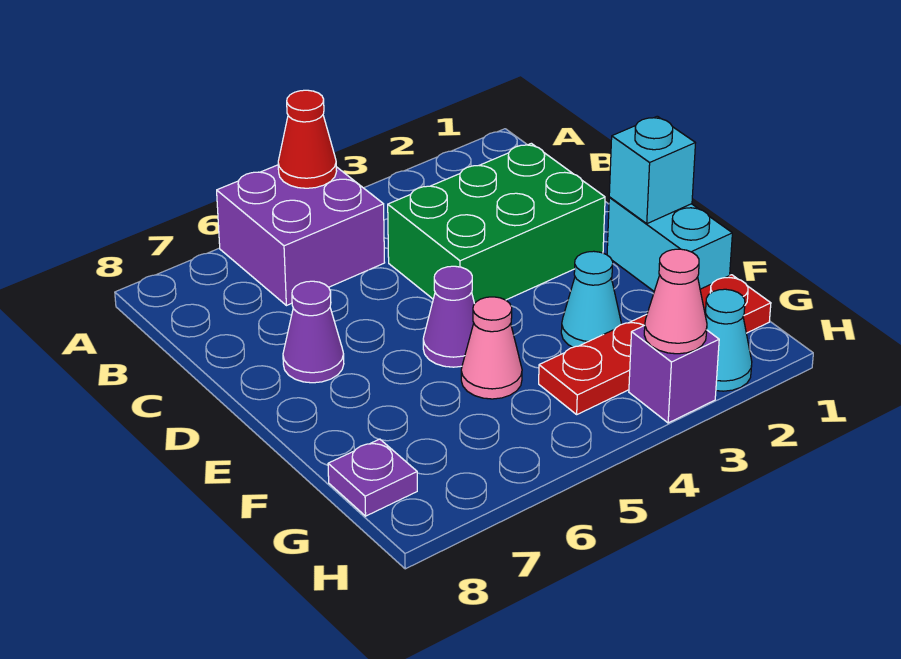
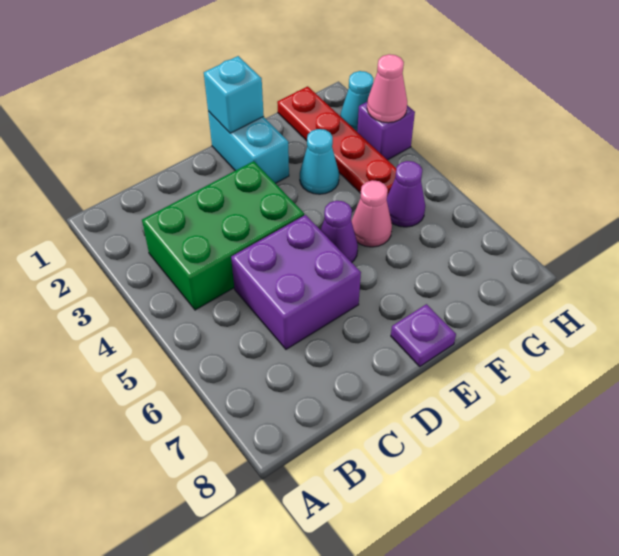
purple 2x2 brick [217,165,385,306] -> purple 2x2 brick moved to [231,215,361,349]
red 1x1 cone [278,90,337,188] -> none
green 2x3 brick [388,143,605,304] -> green 2x3 brick turned to [142,161,304,310]
purple 1x1 cone [283,281,344,383] -> purple 1x1 cone moved to [387,161,425,227]
cyan 1x2 brick [607,198,732,291] -> cyan 1x2 brick turned to [208,111,289,183]
purple 1x1 plate [328,439,417,516] -> purple 1x1 plate moved to [391,304,456,366]

